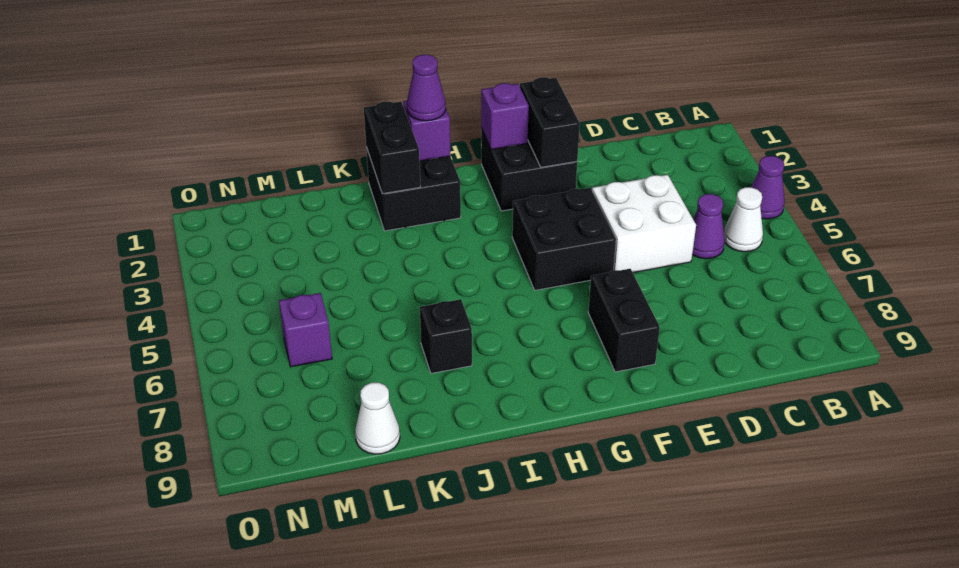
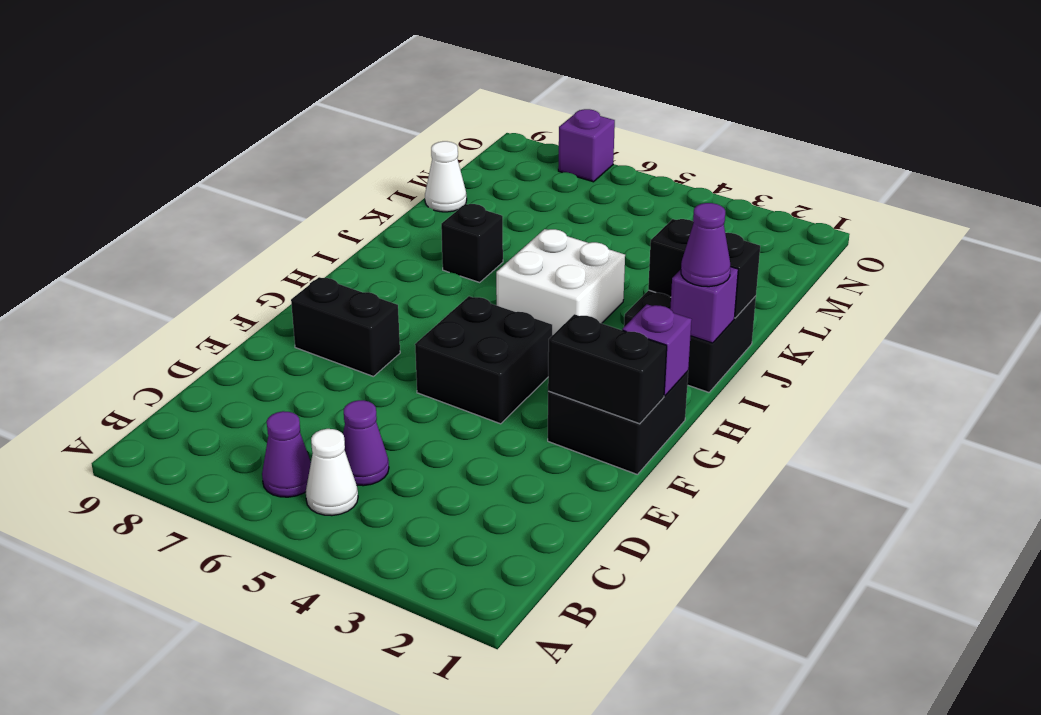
purple 1x1 cone [751,156,785,219] -> purple 1x1 cone moved to [262,411,311,497]
white 2x2 brick [592,175,696,273] -> white 2x2 brick moved to [496,229,625,335]
purple 1x1 brick [279,293,332,367] -> purple 1x1 brick moved to [558,109,615,182]

